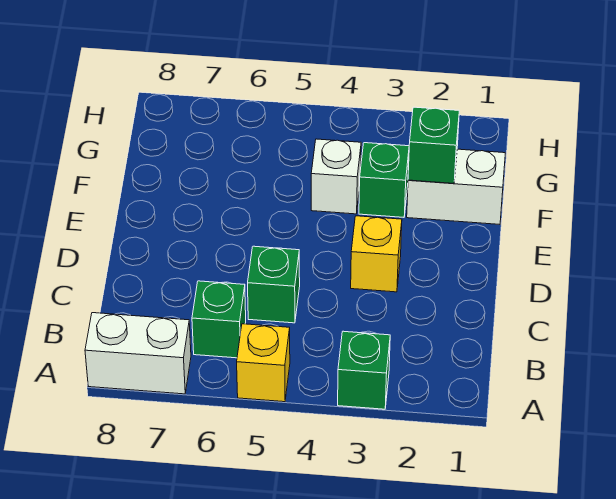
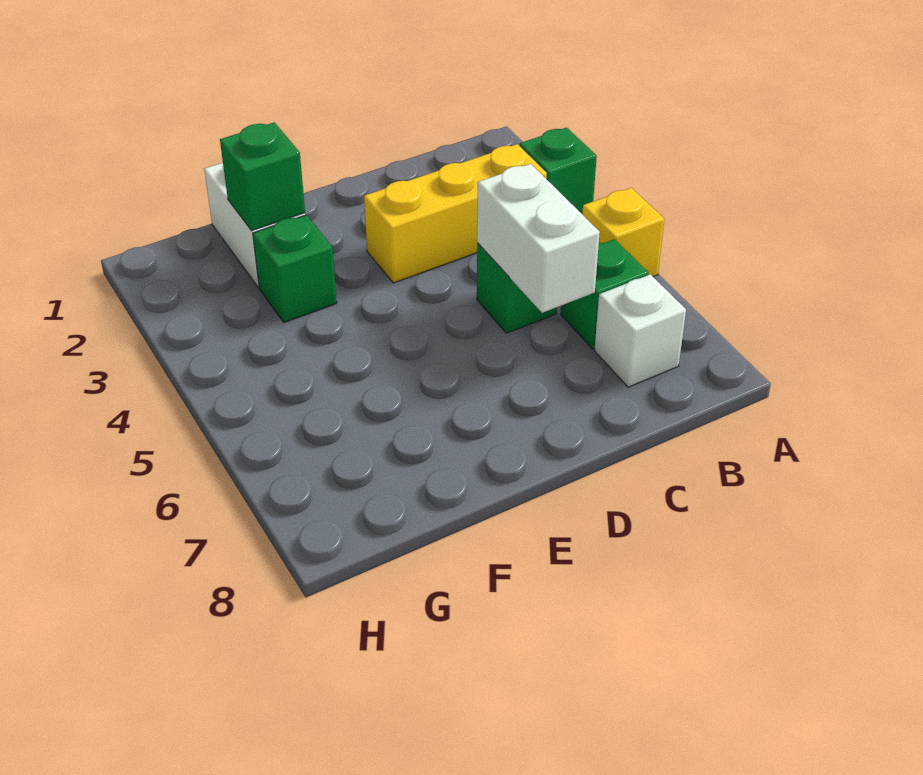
white 1x2 brick [85,313,191,394] -> white 1x2 brick moved to [477,164,600,313]
yellow 1x1 brick [351,216,402,292] -> yellow 1x3 brick [364,144,547,283]
white 1x1 brick [311,139,361,214] -> white 1x1 brick moved to [594,274,686,387]

